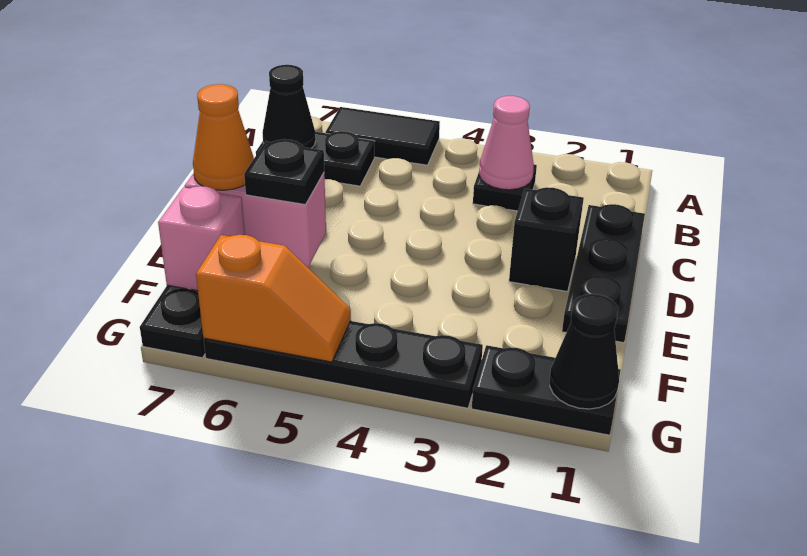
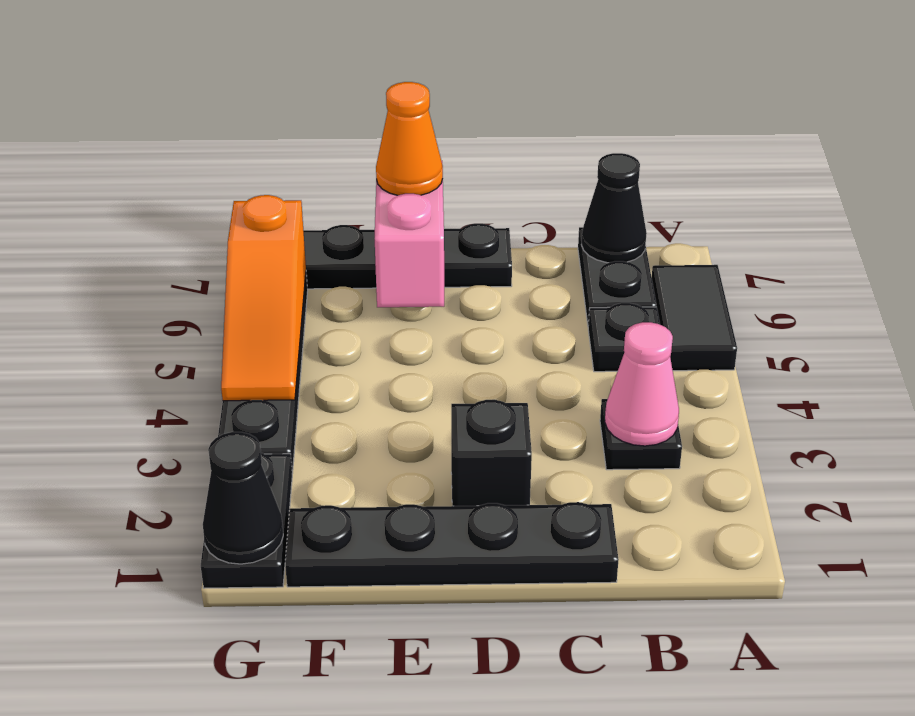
black 1x3 plate [562,204,645,343] -> black 1x4 plate [285,502,619,587]
black 1x1 plate [244,139,324,205] -> black 1x1 plate moved to [588,303,660,372]
pink 1x1 brick [158,186,245,291] -> none
orange 1x2 slope [196,235,351,362] -> orange 1x3 slope [221,195,306,401]

